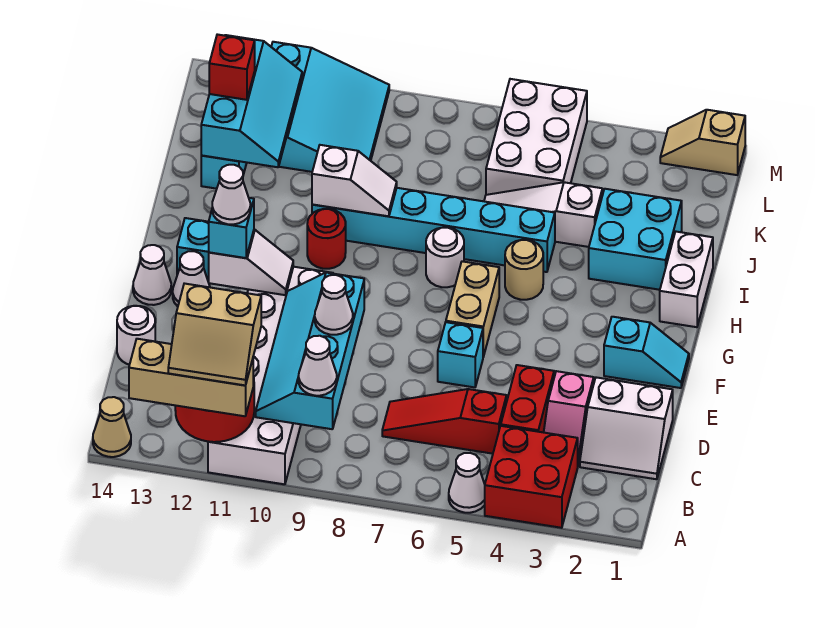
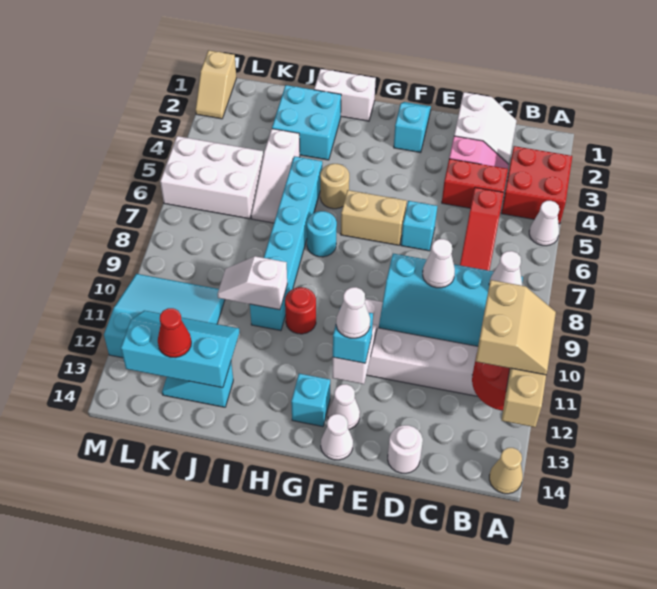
white 1x1 round brick [426,227,464,287] -> cyan 1x1 round brick [307,211,337,257]
white 1x2 slope [312,145,397,216] -> white 1x2 slope turned to [217,256,287,310]
red 1x1 brick [209,34,255,100] -> red 1x1 cone [158,308,191,358]

